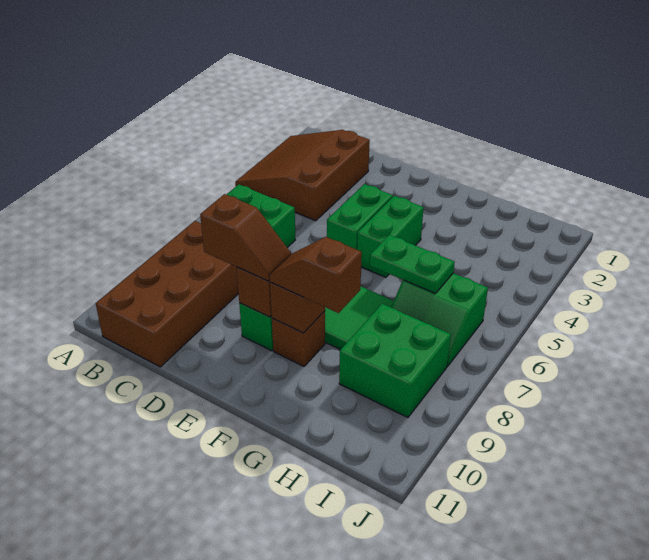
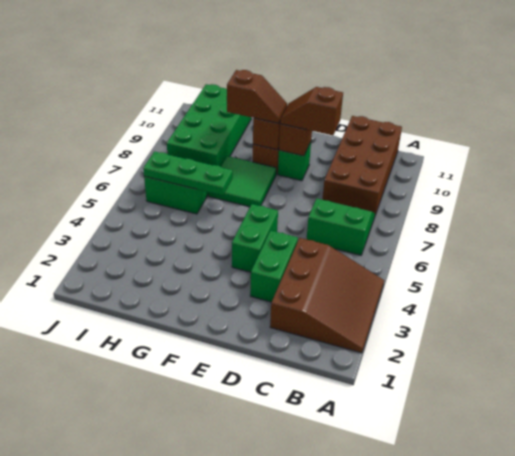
green 1x2 brick [357,196,424,277] -> green 1x2 brick moved to [250,230,298,302]
green 1x2 plate [370,235,455,294] -> green 1x3 plate [143,151,233,195]
green 2x2 brick [339,304,451,417] -> green 2x4 brick [167,84,252,167]

